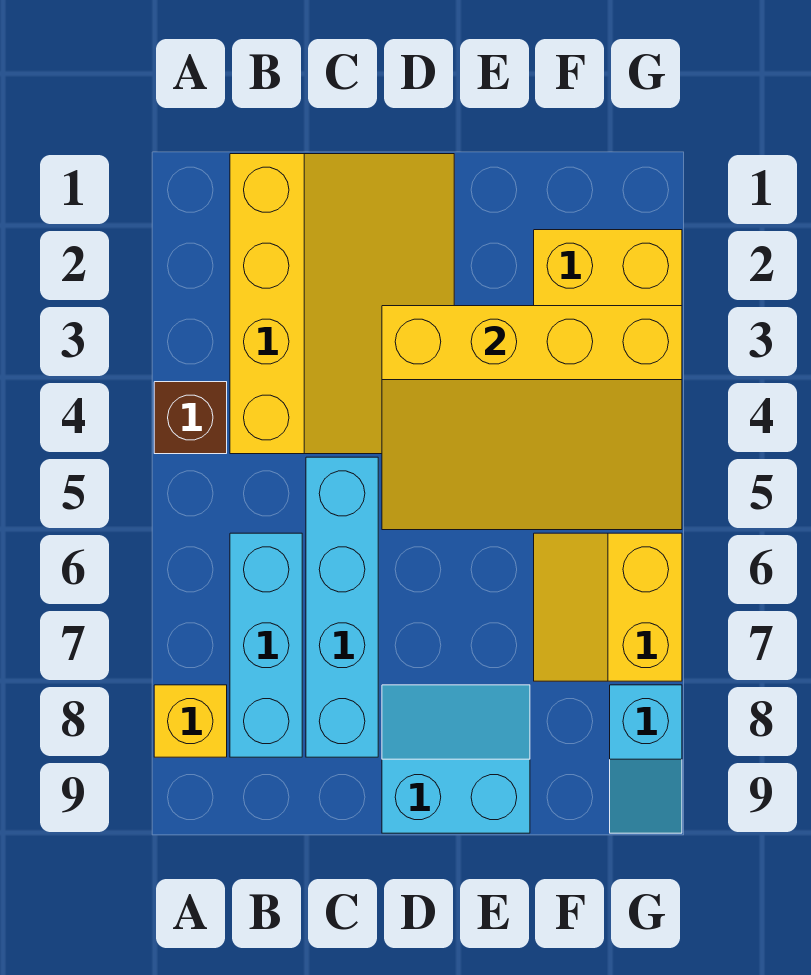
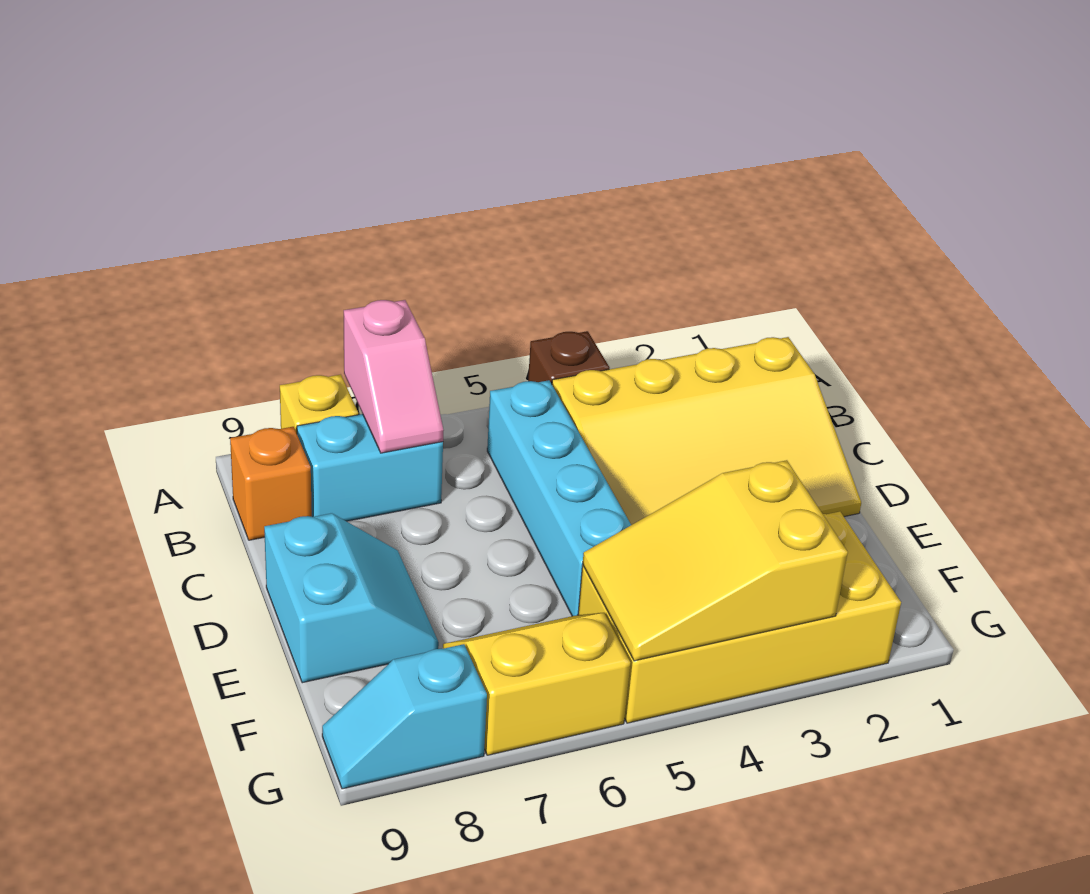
none -> pink 1x2 slope [344,300,444,453]
cyan 1x3 brick [230,533,302,757] -> cyan 1x2 brick [297,414,443,521]
none -> orange 1x1 brick [230,427,312,540]
cyan 1x4 brick [306,457,378,757] -> cyan 1x4 brick turned to [487,380,631,616]
yellow 3x4 slope [382,306,682,530] -> yellow 2x3 slope [583,460,848,661]

